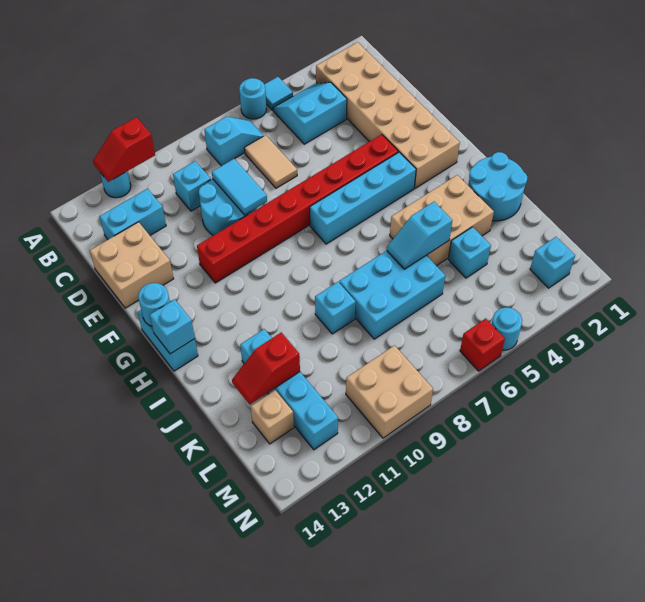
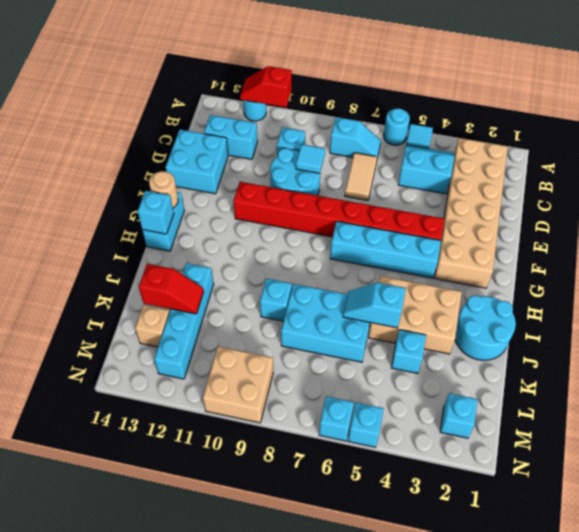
cyan 1x2 tile [212,159,267,215] -> cyan 1x1 tile [296,144,325,173]
tan 2x2 brick [90,222,174,308] -> cyan 2x2 brick [166,130,228,194]
cyan 1x1 round brick [138,283,170,326] -> tan 1x1 round brick [149,171,178,208]
red 1x2 slope [232,332,300,404] -> red 1x2 slope turned to [139,264,204,314]
cyan 1x1 round brick [492,307,522,350] -> cyan 1x1 brick [348,403,384,447]
red 1x1 brick [460,318,505,371] -> cyan 1x1 brick [319,396,354,441]

